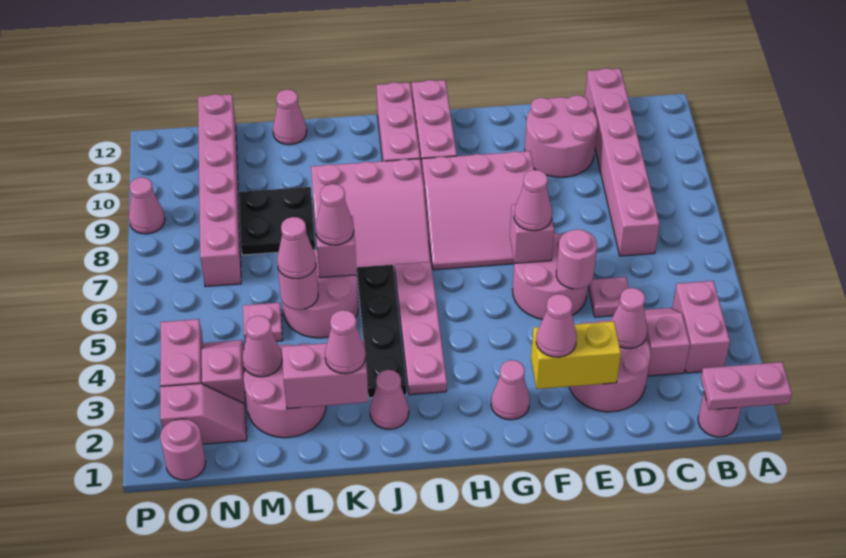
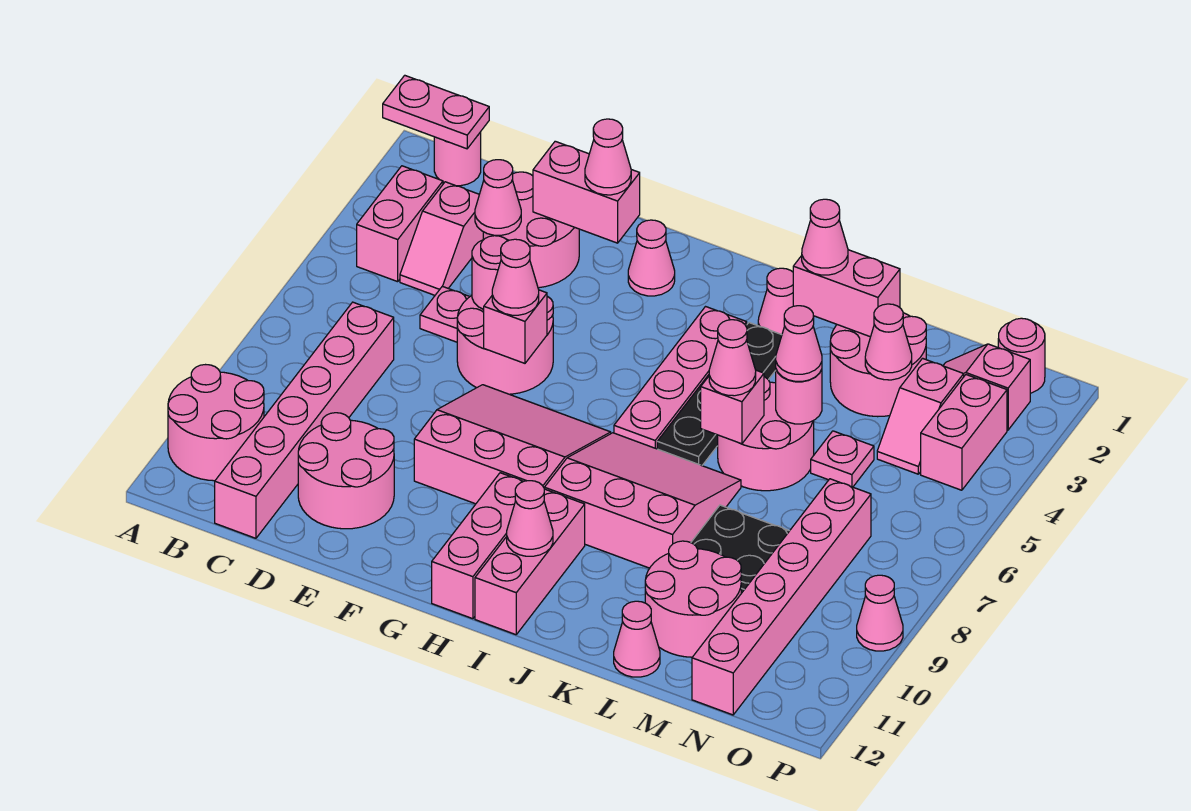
none -> pink 2x2 round brick [168,365,264,481]
yellow 1x2 brick [531,321,621,389] -> pink 1x2 brick [533,141,640,243]
none -> pink 1x1 cone [507,481,553,556]
none -> pink 2x2 round brick [645,541,741,657]

